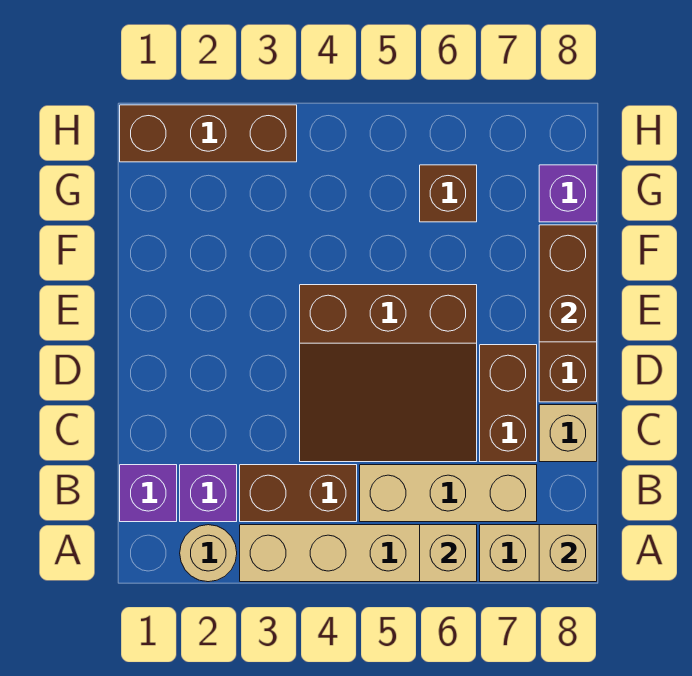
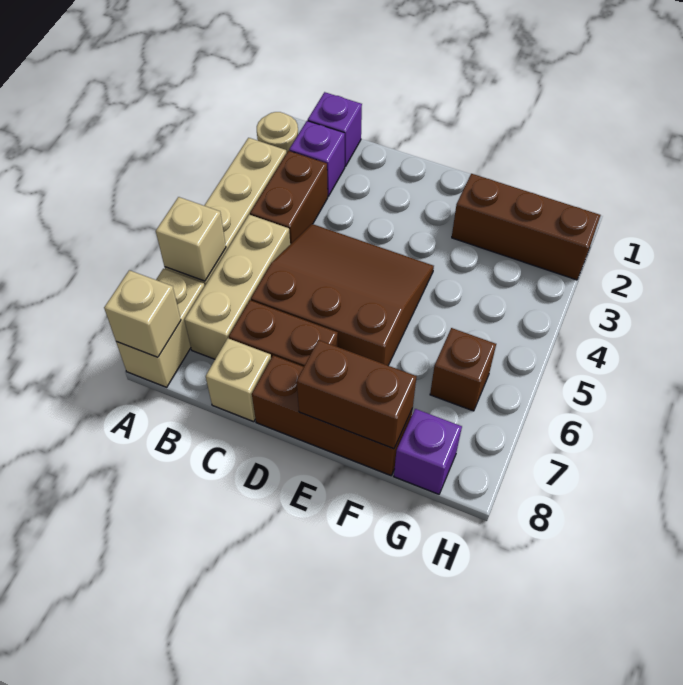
brown 3x3 slope [300,285,477,462] -> brown 3x3 slope turned to [251,224,434,365]
brown 1x3 brick [120,105,297,162] -> brown 1x3 brick turned to [452,174,601,280]

